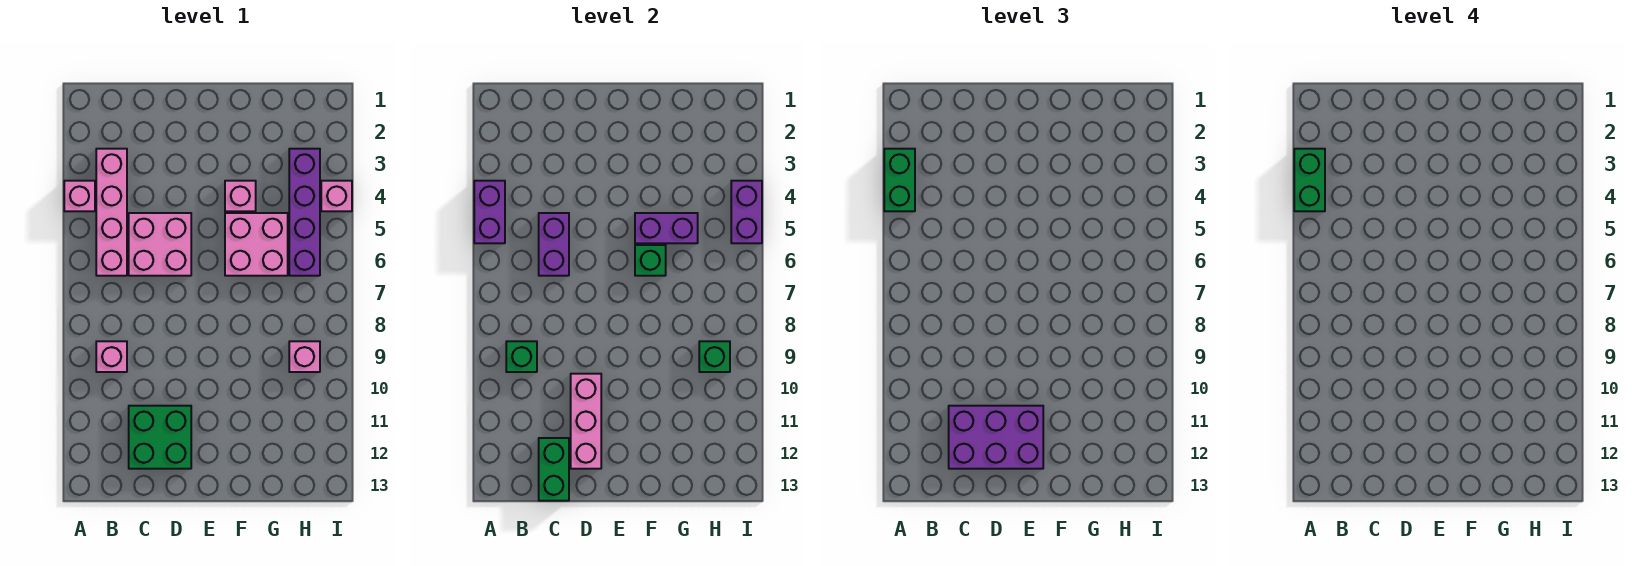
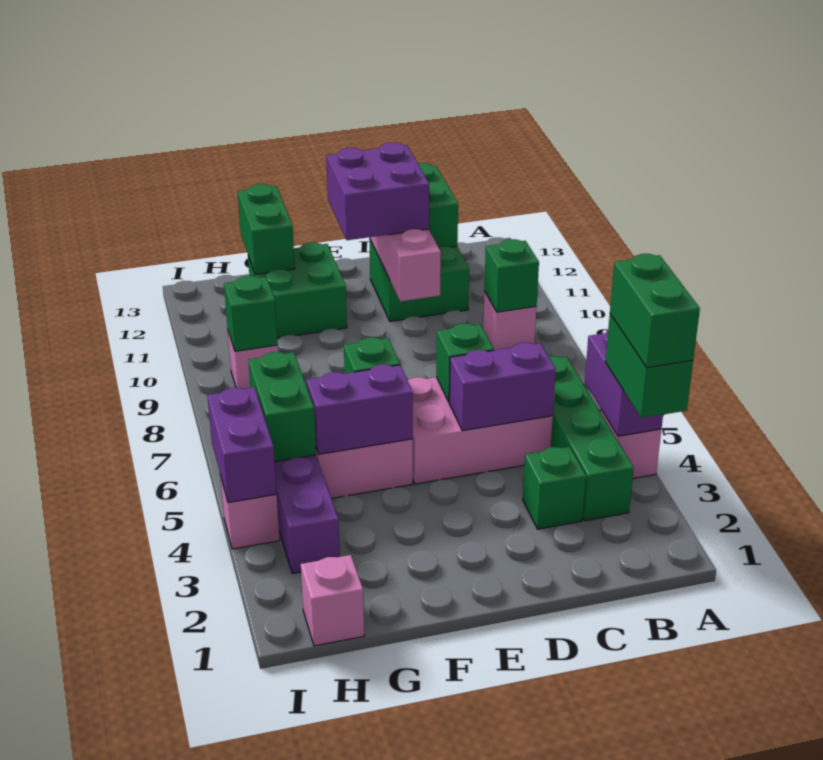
pink 1x4 brick [96,149,127,276] -> green 1x4 brick [549,356,634,521]
none -> green 1x1 brick [523,447,586,529]
pink 2x2 brick [129,213,191,276] -> pink 2x3 brick [408,377,553,484]
purple 1x2 brick [539,213,569,276] -> purple 1x2 brick turned to [449,343,556,431]
purple 2x3 brick [949,406,1043,469] -> purple 2x2 brick [326,143,429,240]
none -> green 1x1 brick [436,324,494,402]
pink 1x1 brick [225,181,256,211] -> pink 1x1 brick moved to [301,555,364,646]
none -> green 2x2 brick [248,242,347,338]
none -> green 1x2 brick [238,184,295,275]
none -> green 1x2 brick [248,352,316,462]

